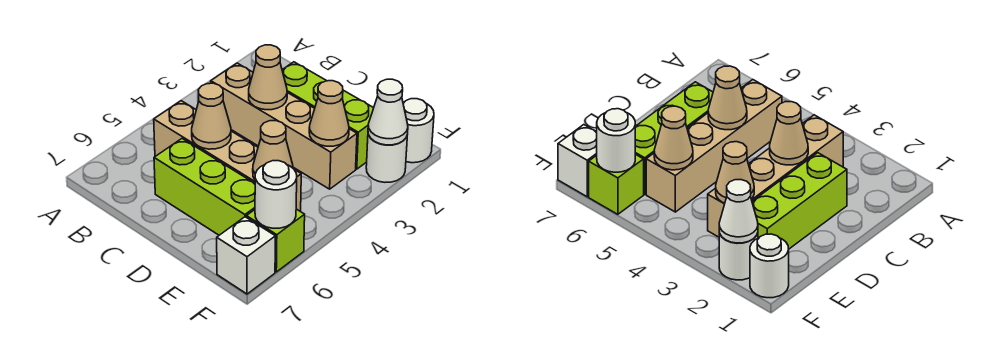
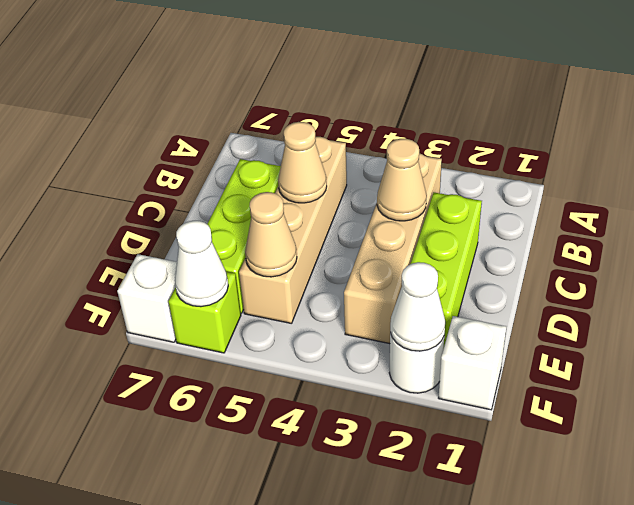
tan 1x1 cone [309,81,349,146] -> none
white 1x1 round brick [403,99,434,163] -> white 1x1 brick [439,316,506,410]
white 1x1 round brick [255,161,297,228] -> white 1x1 cone [175,221,228,307]

